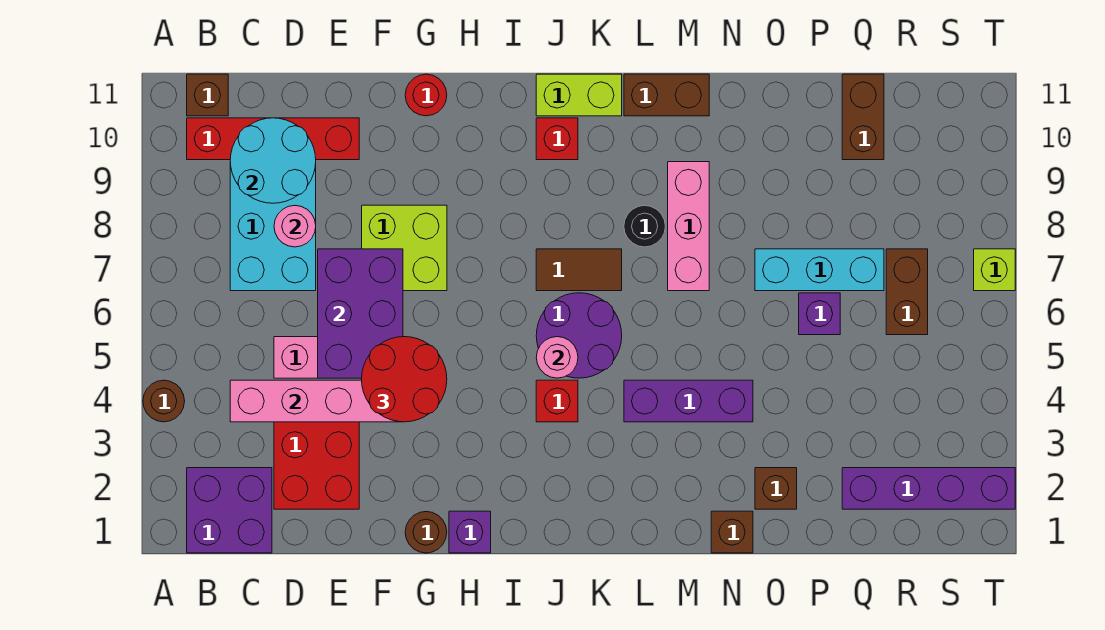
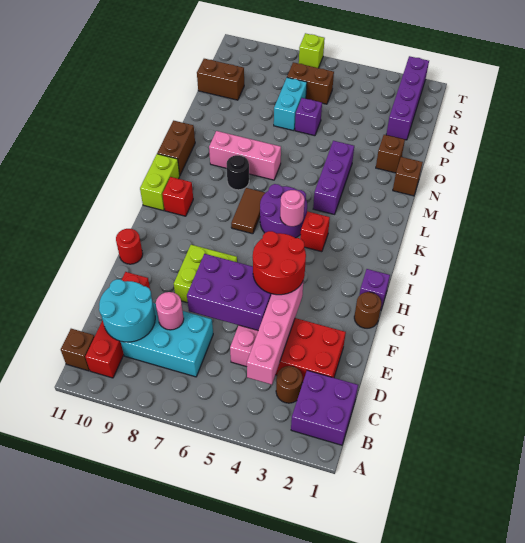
brown 1x1 round brick [143,380,185,422] -> brown 1x1 round brick moved to [276,366,302,403]
cyan 1x3 brick [755,249,884,291] -> cyan 1x2 brick [274,78,307,131]

